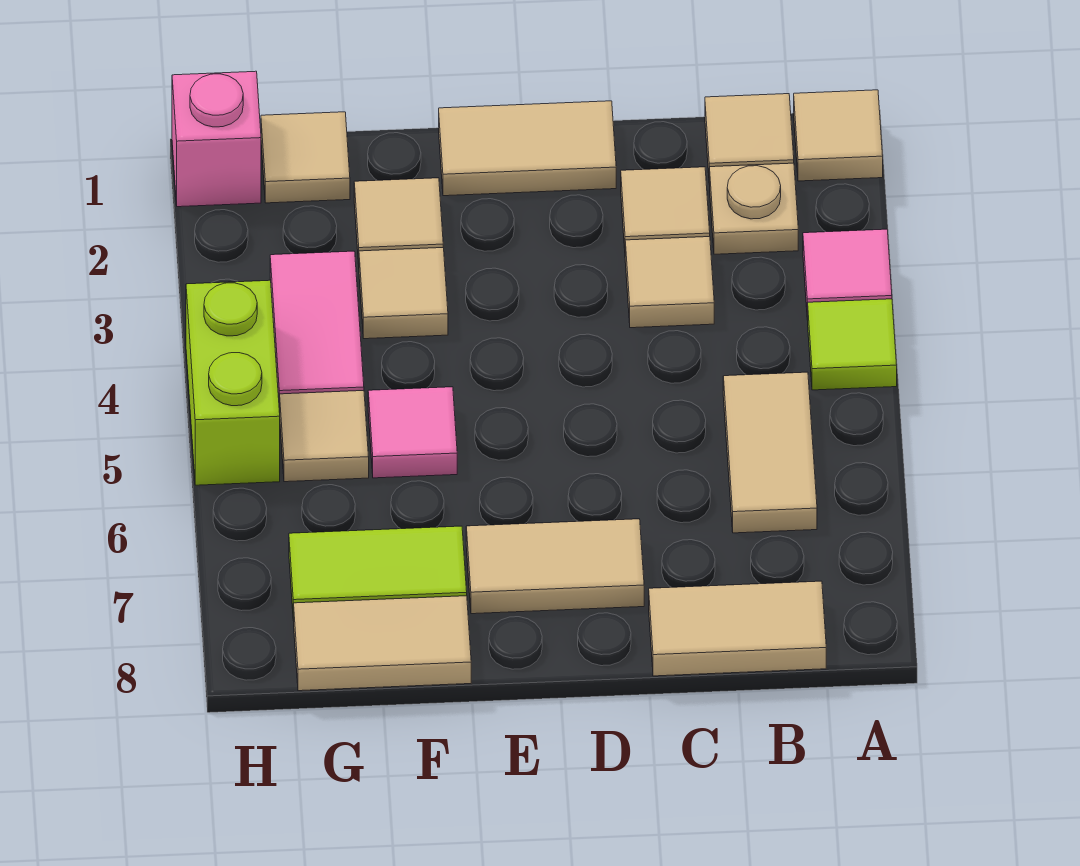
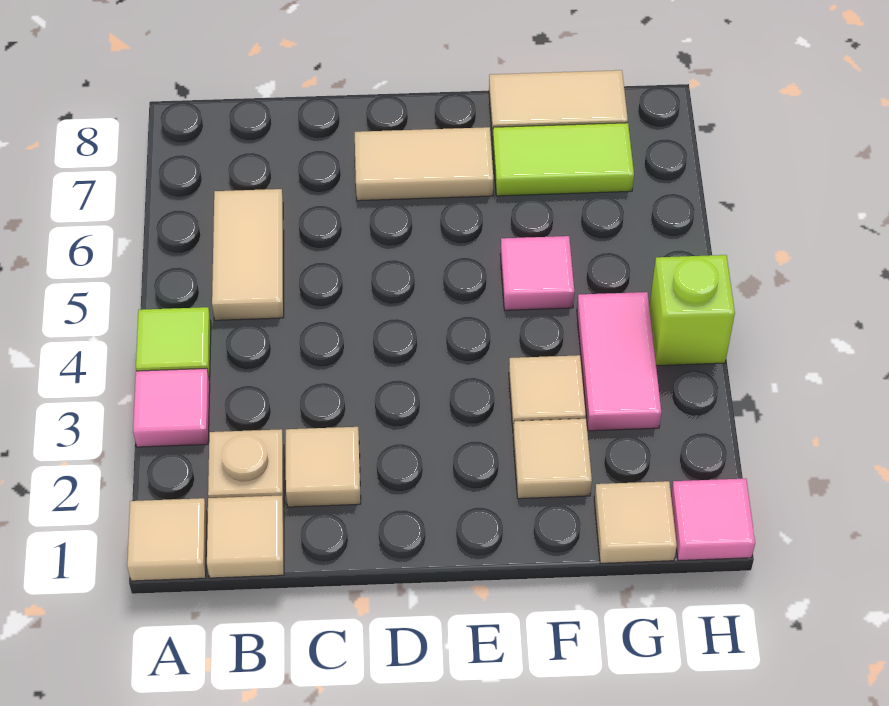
tan 1x2 tile [649,581,826,676] -> none
tan 1x1 tile [625,237,714,328] -> none
tan 1x2 tile [439,101,616,196] -> none
tan 1x1 tile [280,391,369,482] -> none
pink 1x1 brick [172,71,261,207] -> pink 1x1 tile [671,479,755,561]
lime 1x2 brick [186,280,280,485] -> lime 1x1 brick [649,255,735,366]

